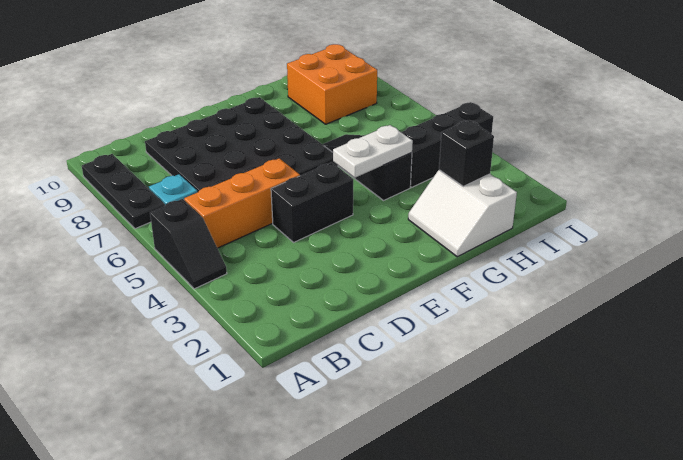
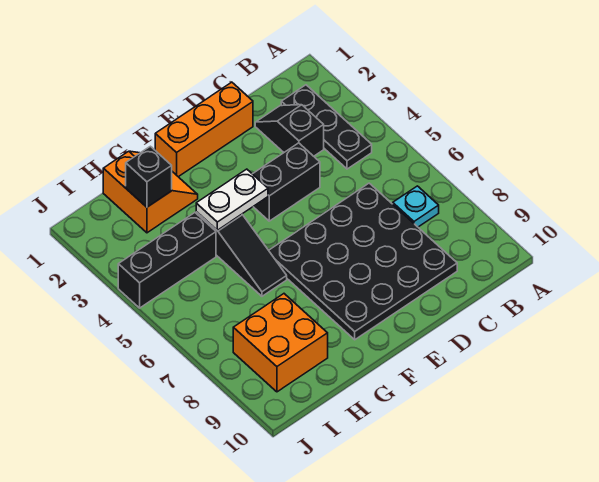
black 1x2 slope [150,199,227,289] -> black 1x2 slope moved to [255,105,324,156]
black 1x3 plate [82,154,165,229] -> black 1x3 plate moved to [281,85,372,169]
orange 1x3 brick [184,158,300,248] -> orange 1x3 brick moved to [155,82,253,177]
white 2x2 slope [408,170,517,257] -> orange 2x2 slope [103,151,198,233]

